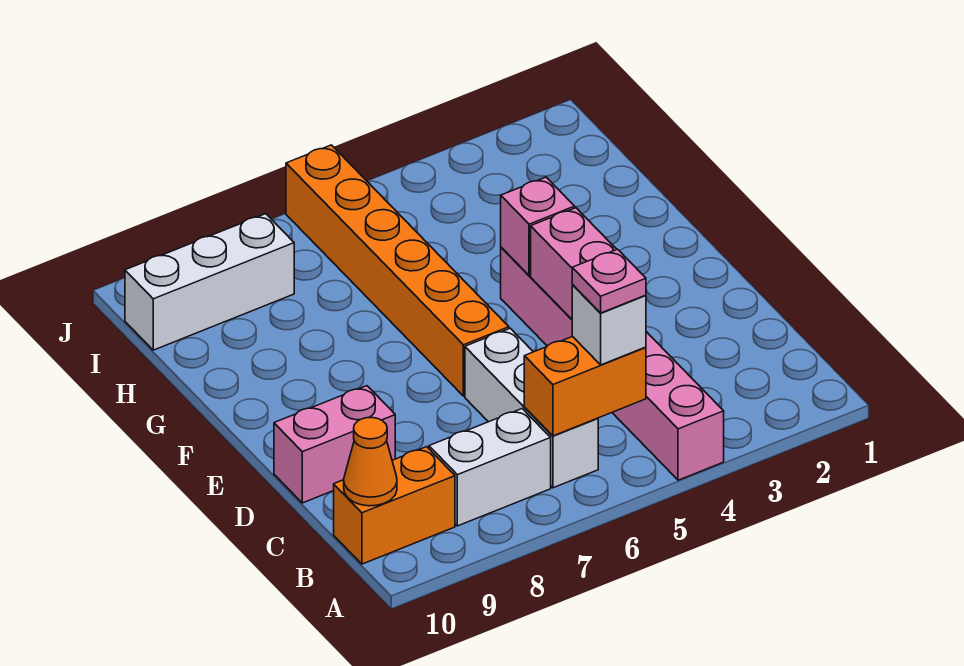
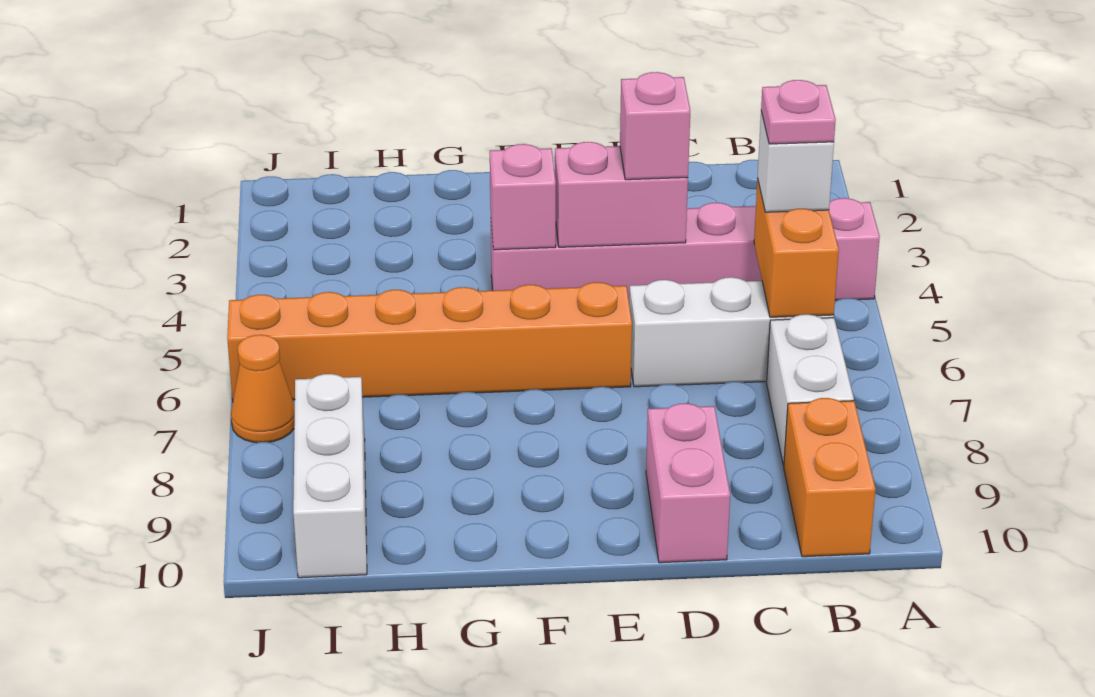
orange 1x1 cone [344,418,397,506] -> orange 1x1 cone moved to [231,335,295,443]
none -> pink 1x1 brick [620,72,690,180]

